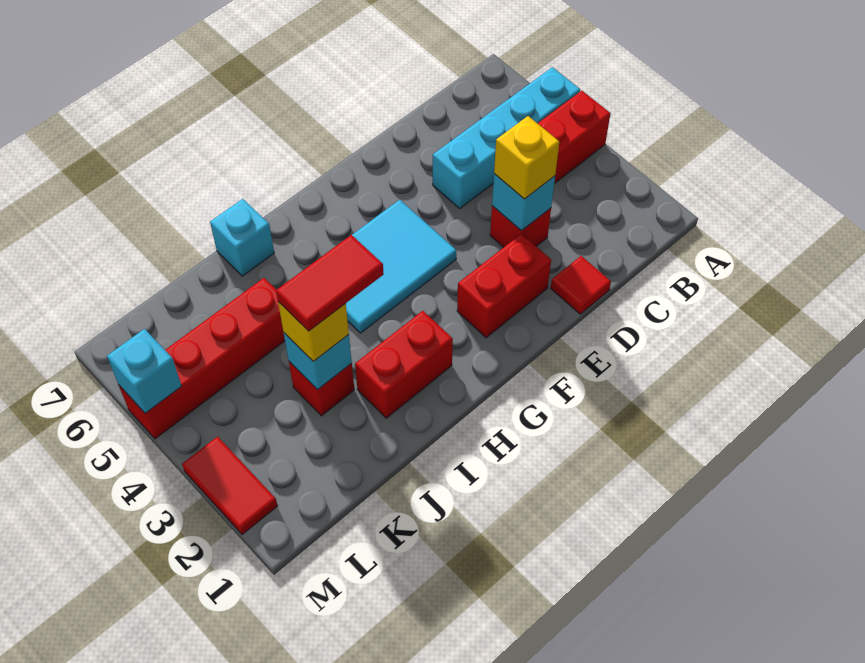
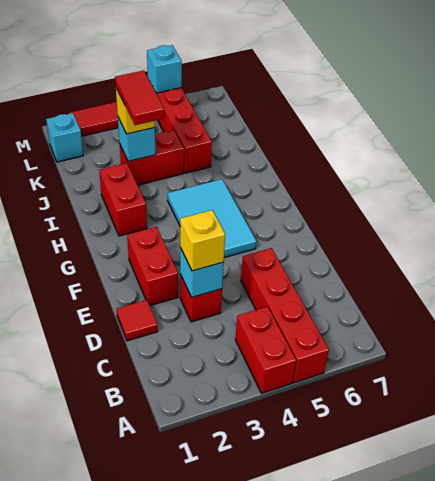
cyan 1x4 brick [433,67,580,208] -> red 1x4 brick [241,248,329,383]
cyan 1x1 brick [210,199,274,276] -> cyan 1x1 brick moved to [46,113,83,162]
red 1x1 brick [289,362,354,416] -> red 1x2 brick [120,130,184,185]

